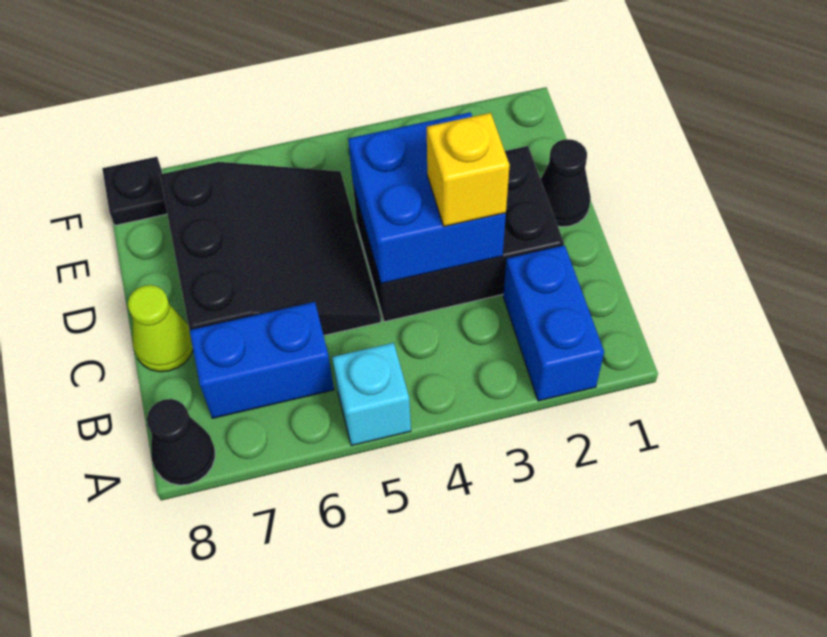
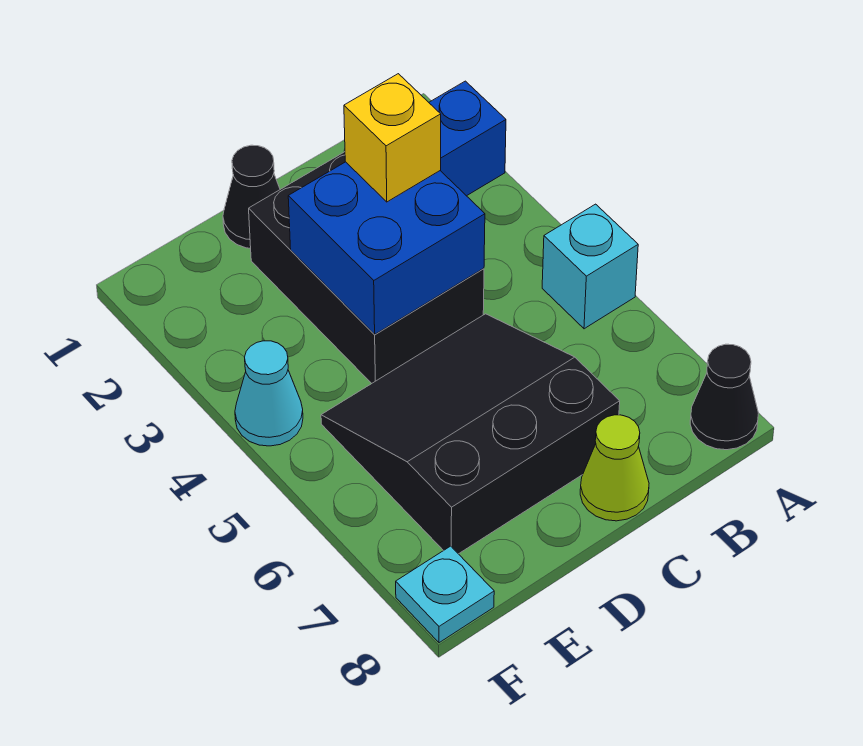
blue 1x2 brick [189,302,334,418] -> none
none -> cyan 1x1 cone [235,341,303,446]
black 1x1 plate [102,157,167,225] -> cyan 1x1 plate [396,546,494,643]

